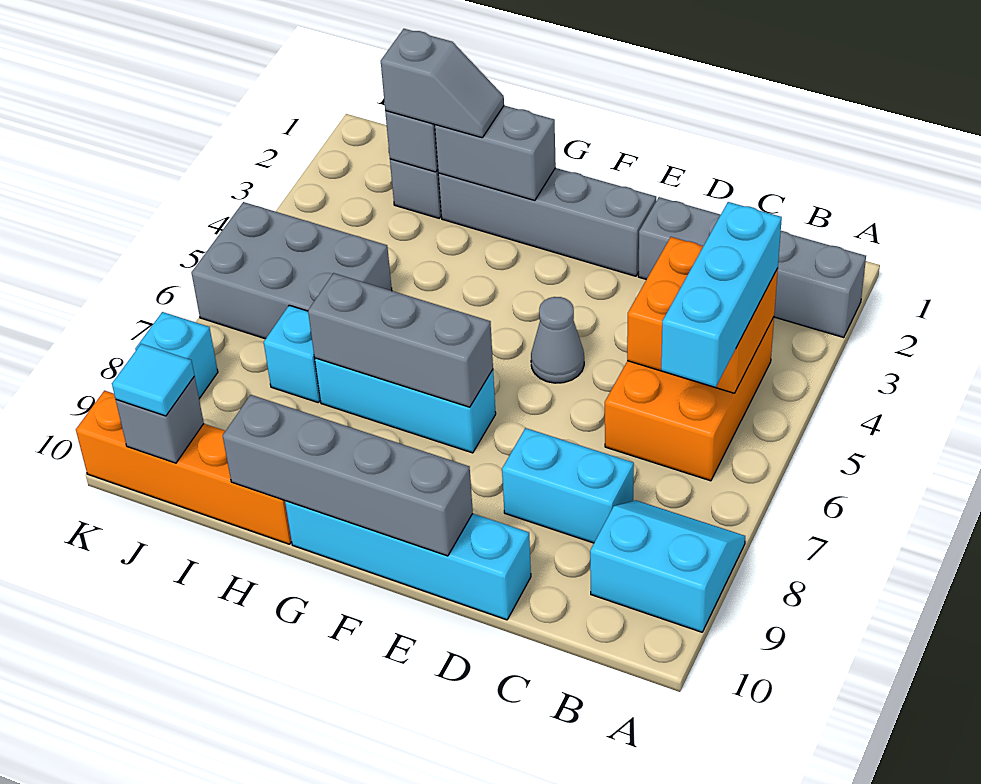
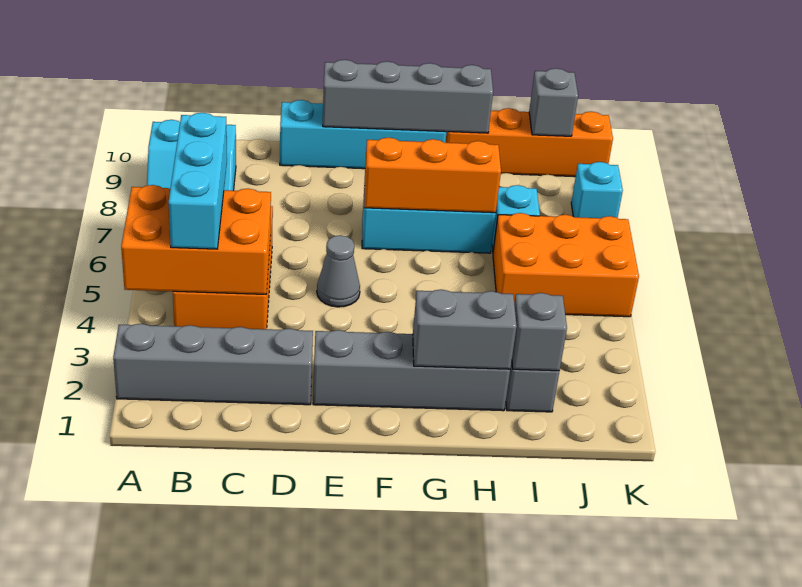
orange 2x2 brick [627,237,778,393] -> orange 2x3 brick [121,185,271,294]
cyan 1x2 brick [502,428,634,543] -> none
grey 1x3 brick [308,273,493,407] -> orange 1x3 brick [364,138,501,213]
grey 1x2 slope [381,29,504,138] -> none
grey 2x3 brick [192,202,392,339] -> orange 2x3 brick [493,213,639,317]
cyan 1x1 tile [112,344,194,416] -> none

